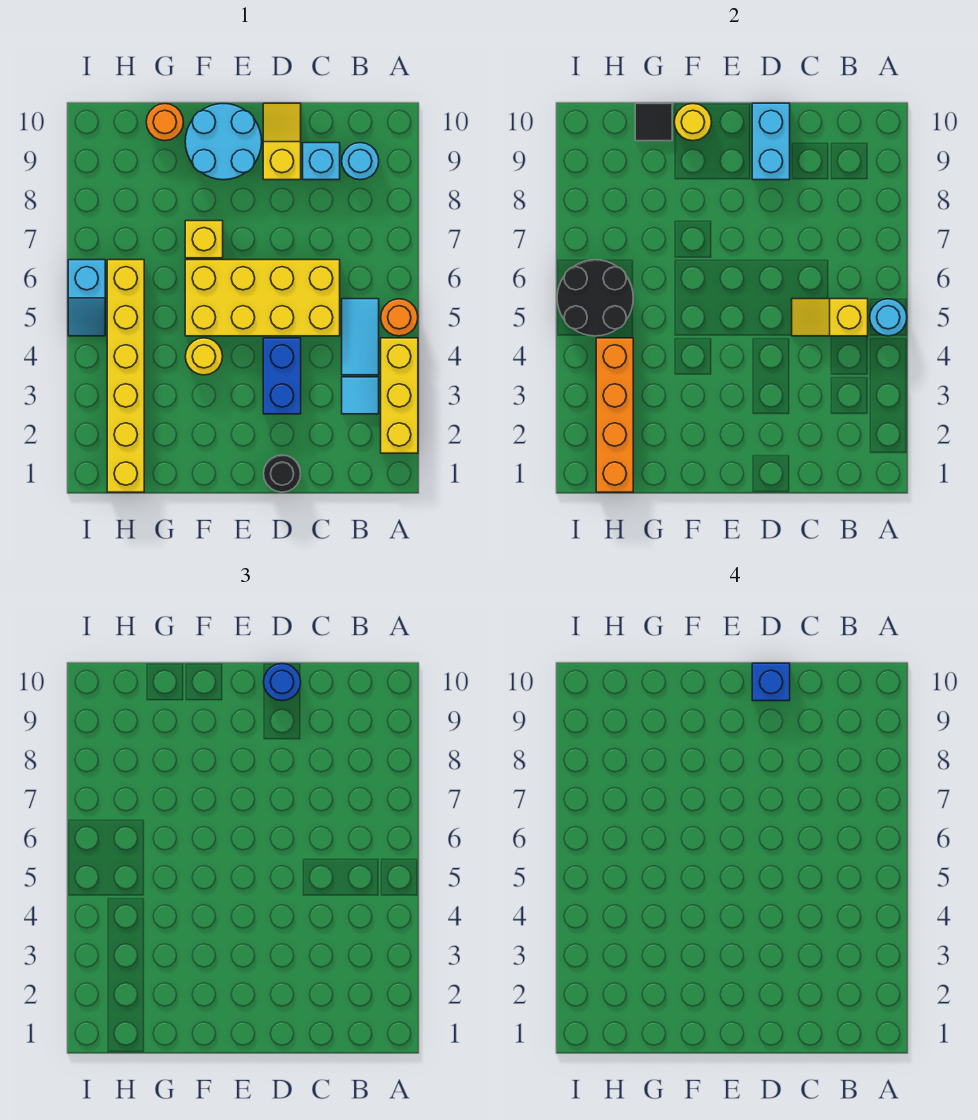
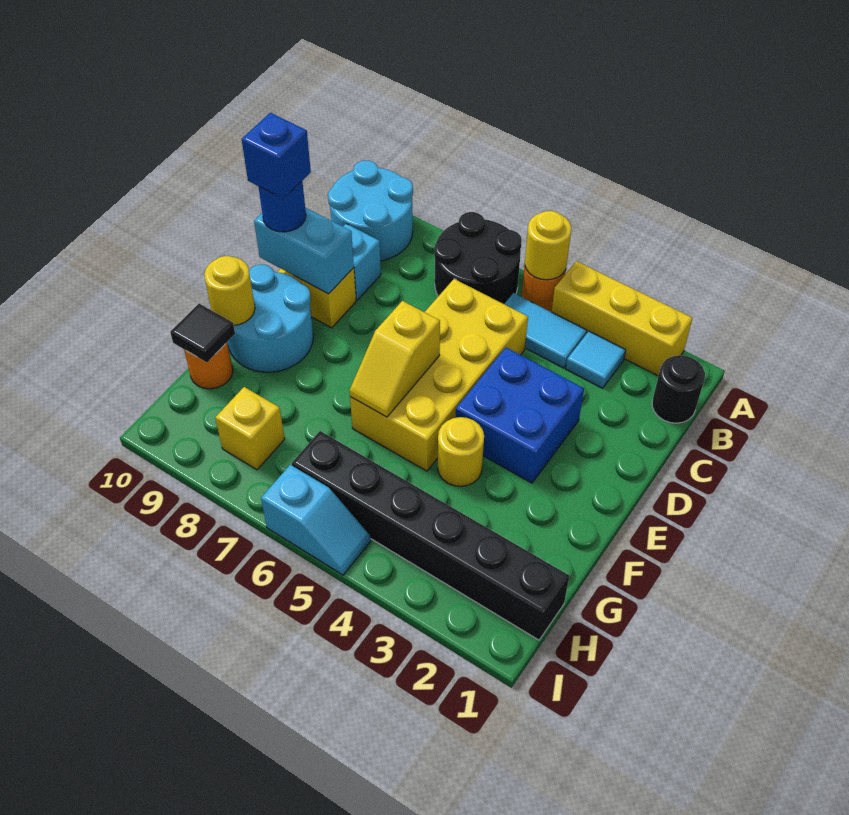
cyan 1x1 round brick [870,299,907,336] -> yellow 1x1 round brick [525,211,571,280]
yellow 1x2 slope [792,299,868,336] -> yellow 1x2 slope moved to [350,301,440,417]
cyan 1x1 round brick [342,143,379,180] -> cyan 2x2 round brick [328,161,413,261]
black 1x1 round brick [264,455,301,492] -> black 1x1 round brick moved to [652,355,705,423]
blue 1x2 brick [263,338,301,414] -> blue 2x2 brick [456,348,584,483]
yellow 1x1 brick [185,221,223,258] -> yellow 1x1 brick moved to [215,387,285,470]
yellow 1x6 brick [107,260,144,492] -> black 1x6 brick [292,431,569,640]
orange 1x4 brick [596,338,633,492] -> none
black 2x2 round brick [557,260,633,336] -> black 2x2 round brick moved to [434,212,522,304]

